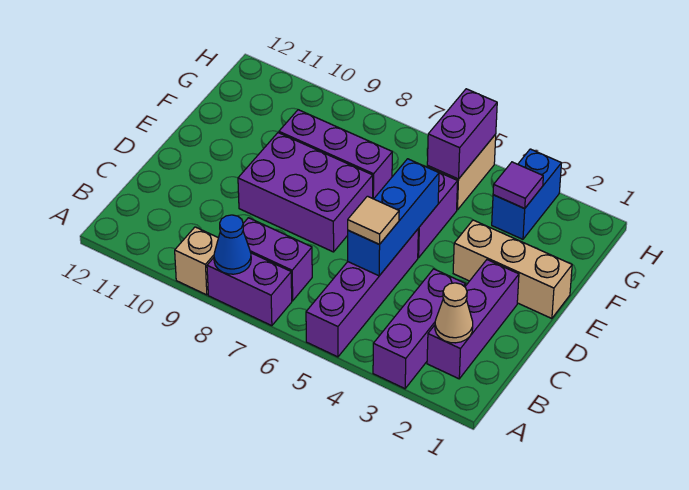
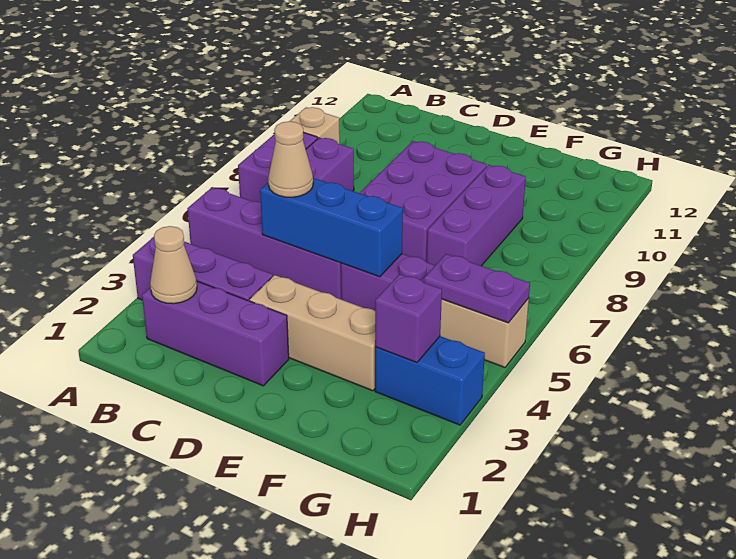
blue 1x1 cone [214,215,251,274] -> none
tan 1x1 tile [348,196,399,244] -> tan 1x1 cone [268,121,313,197]
tan 1x3 brick [453,220,572,319] -> tan 1x3 brick turned to [249,275,375,391]
purple 1x1 tile [493,162,543,208] -> purple 1x1 brick [375,274,442,362]
purple 1x2 brick [427,89,497,179] -> purple 1x2 plate [424,254,530,323]

